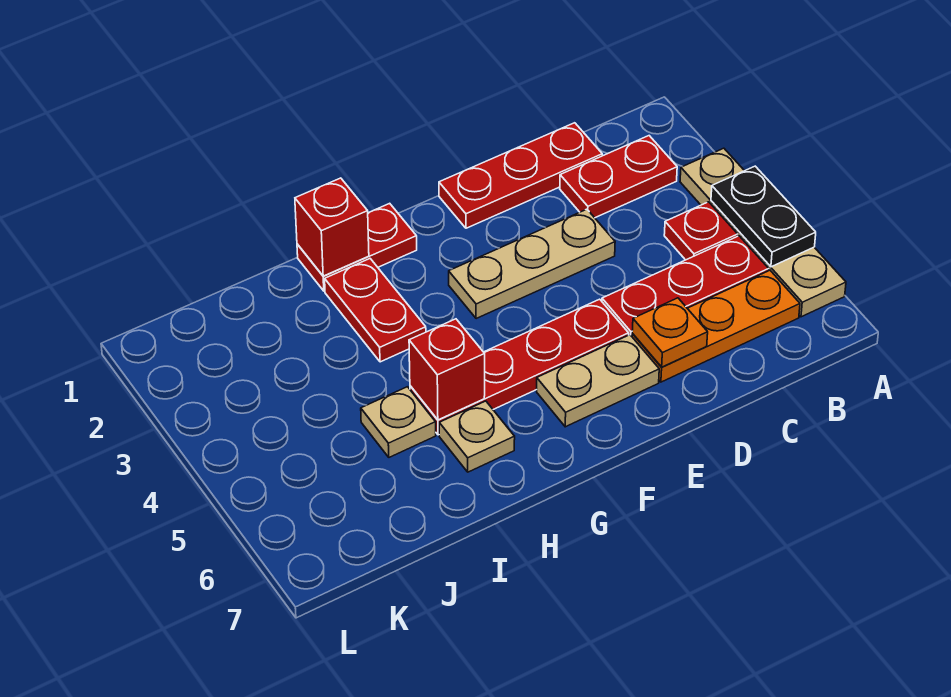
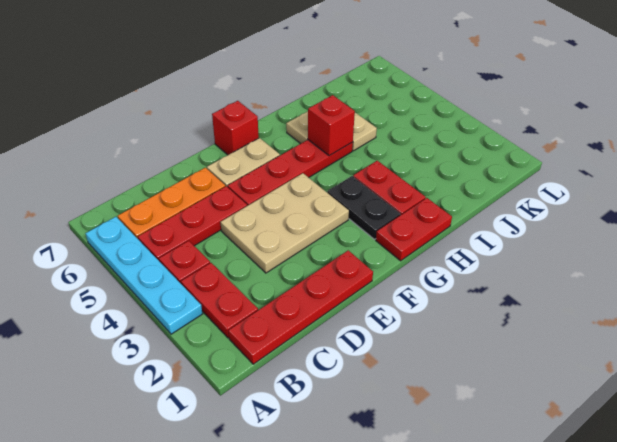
tan 1x4 plate [680,148,846,317] -> cyan 1x4 plate [86,217,202,334]
black 1x2 plate [711,166,816,267] -> black 1x2 plate moved to [327,176,400,239]
red 1x2 plate [560,136,677,218] -> red 1x2 plate turned to [181,263,258,338]
red 1x3 plate [439,123,602,228] -> red 1x4 plate [228,250,373,364]
tan 1x3 plate [449,209,615,319] -> tan 2x3 plate [220,173,349,273]
orange 1x1 plate [632,298,708,367] -> none
red 1x1 brick [295,178,369,276] -> red 1x1 brick moved to [212,101,259,155]

